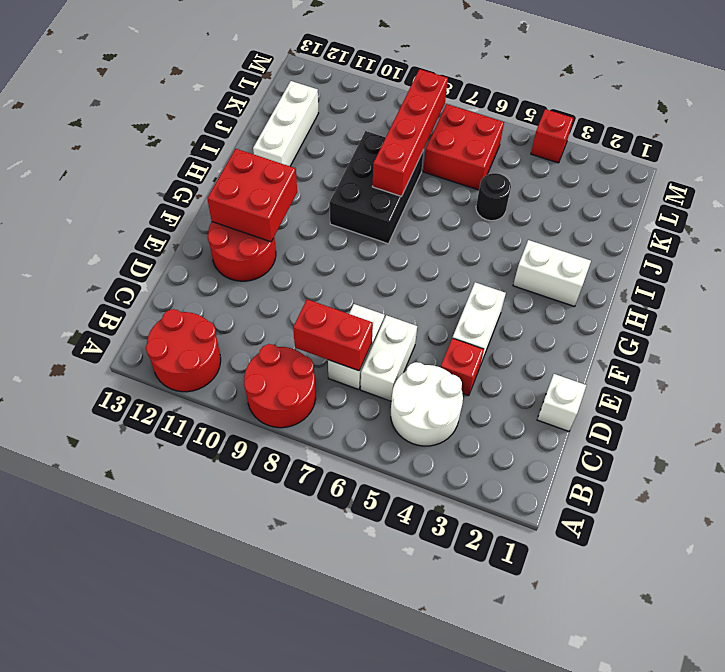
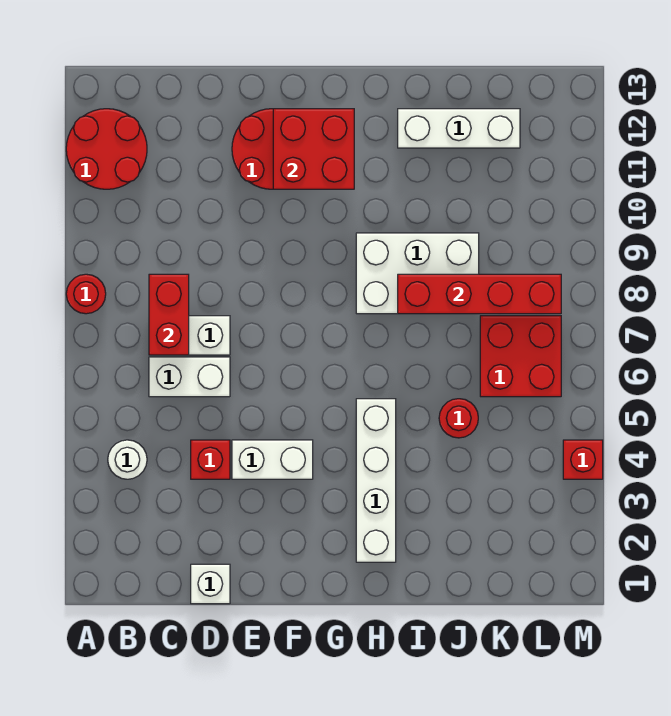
red 2x2 round brick [244,344,316,428] -> red 1x1 round brick [66,274,106,314]
white 2x2 round brick [391,362,463,446] -> white 1x1 round brick [108,440,147,479]
white 1x2 brick [513,240,591,307] -> white 1x4 brick [356,399,396,562]
black 2x3 brick [330,131,423,244] -> white 2x3 brick [356,233,479,314]
black 1x1 round brick [476,173,511,221] -> red 1x1 round brick [439,399,478,438]

